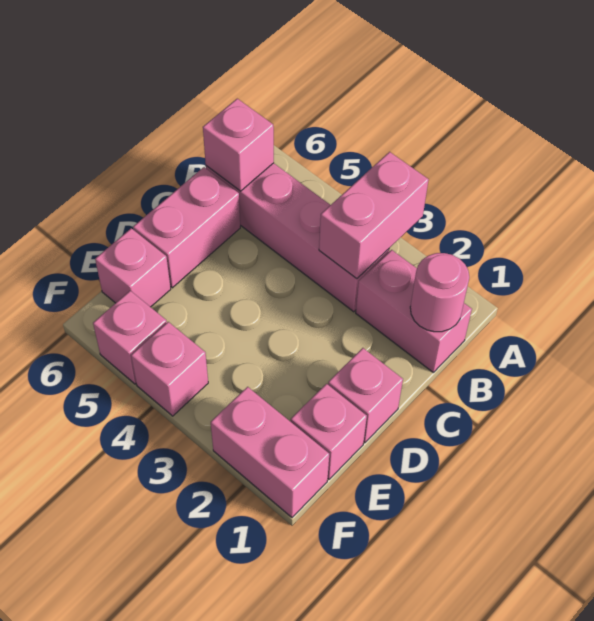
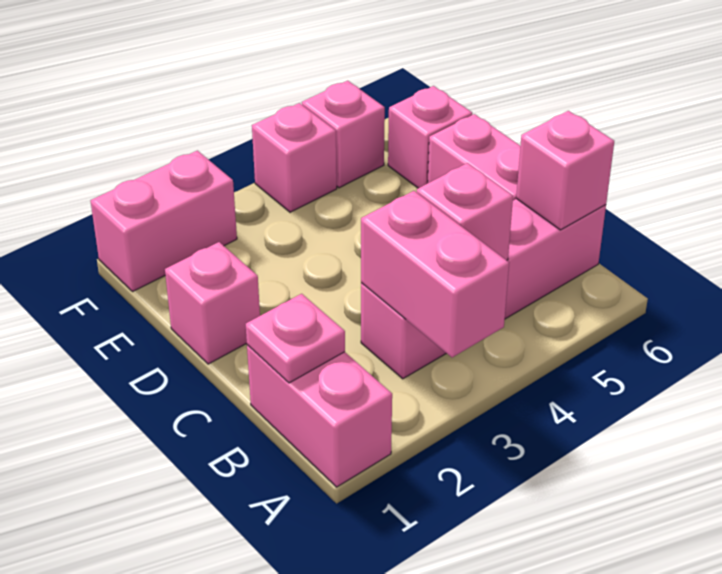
pink 1x2 brick [356,250,472,372] -> pink 1x2 brick turned to [247,345,392,487]
pink 1x1 round brick [410,253,469,332] -> pink 1x1 plate [246,294,345,383]
pink 1x1 brick [291,384,367,479] -> pink 1x1 brick moved to [417,163,513,260]

